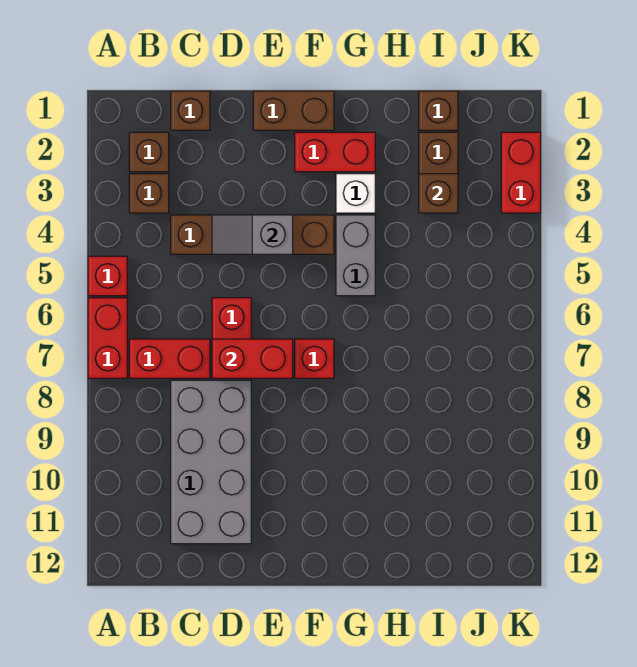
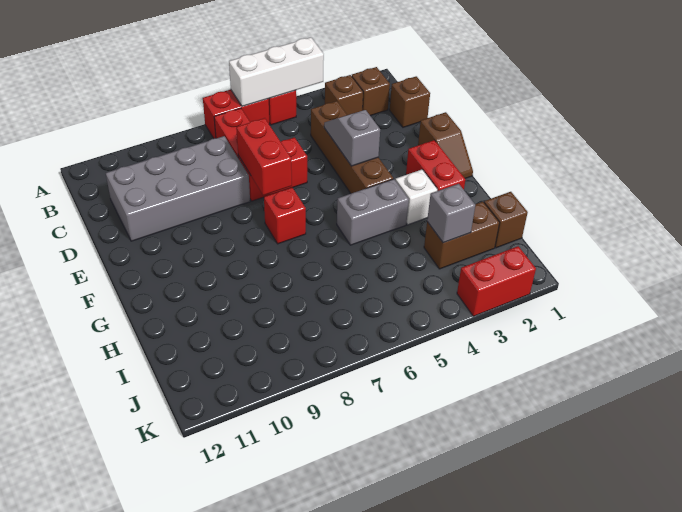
none -> white 1x3 brick [229,37,324,106]
brown 1x2 brick [253,91,334,130] -> brown 1x2 slope [418,112,473,178]
brown 1x1 brick [419,174,458,213] -> grey 1x1 brick [427,184,475,243]

